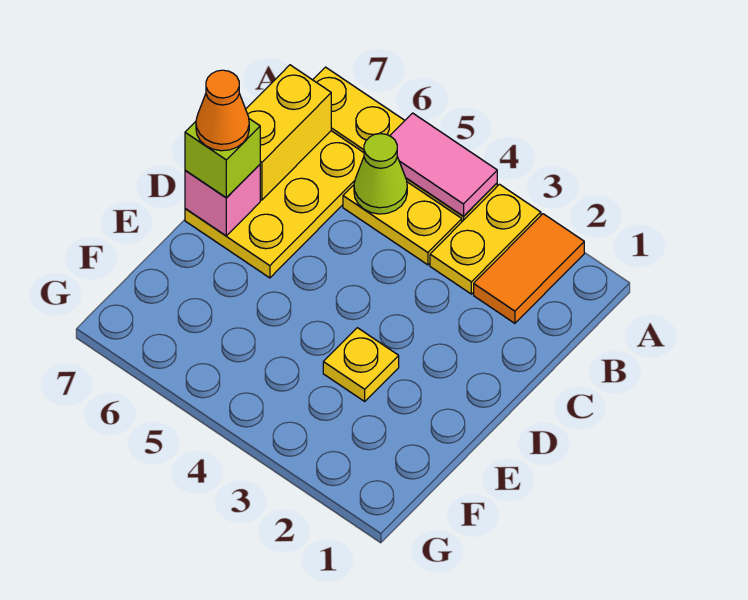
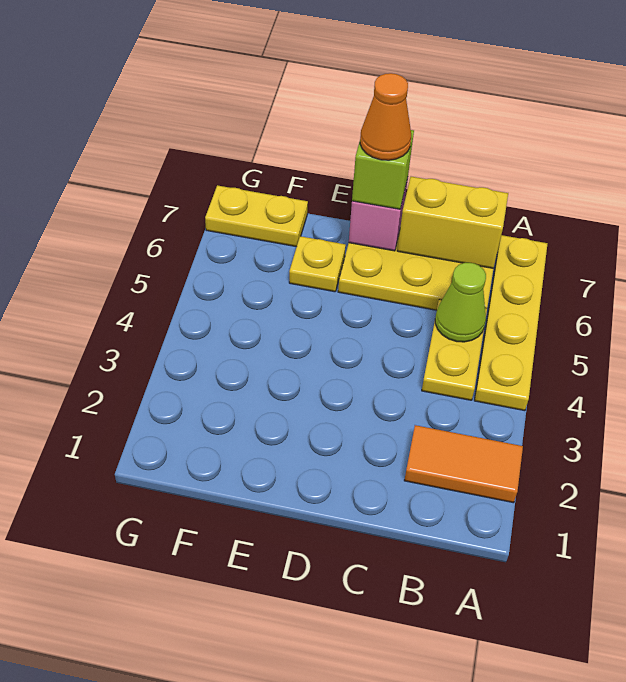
yellow 1x2 plate [430,184,541,294] -> yellow 1x2 plate moved to [205,185,308,247]
pink 1x2 tile [390,113,497,217] -> none
yellow 1x1 plate [323,328,399,401] -> yellow 1x1 plate moved to [289,236,346,292]

